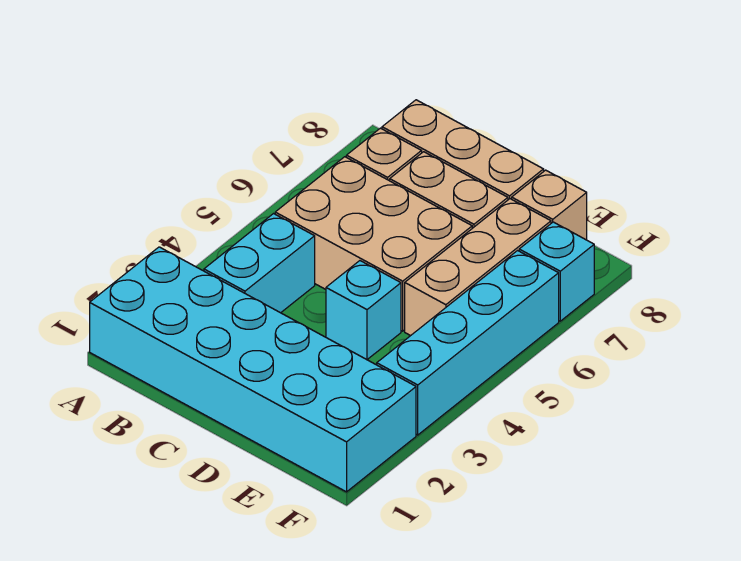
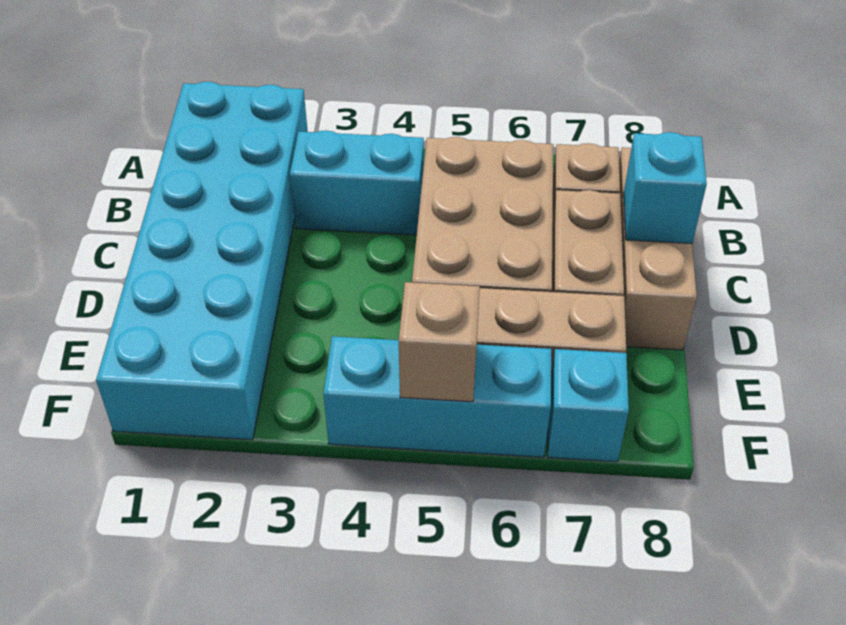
cyan 1x1 brick [326,261,401,360] -> cyan 1x1 brick moved to [624,132,707,244]
tan 1x1 brick [512,170,587,240] -> tan 1x1 brick moved to [399,282,480,402]
cyan 1x4 brick [377,251,559,435] -> cyan 1x3 brick [323,336,551,457]

